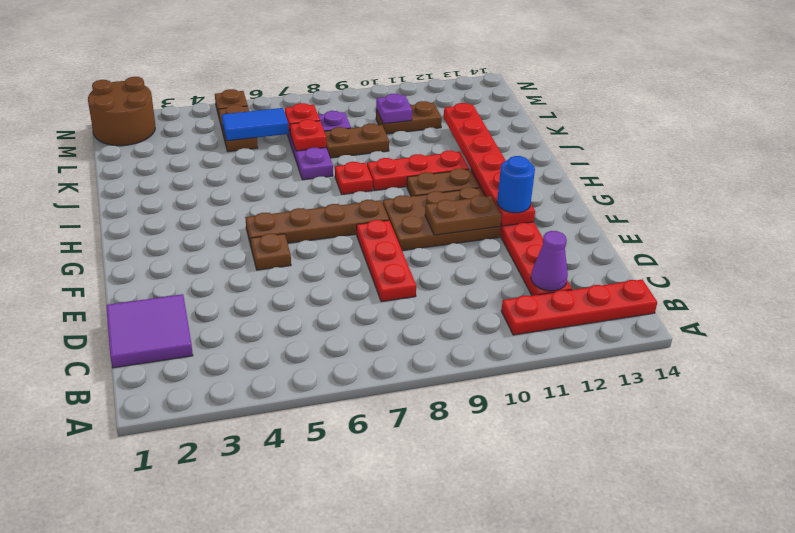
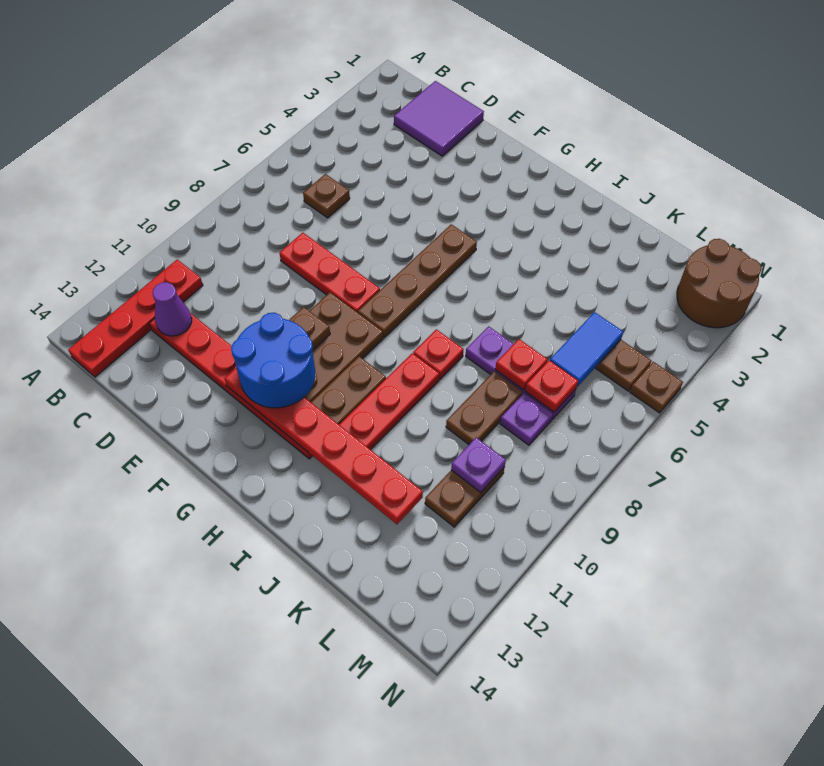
brown 1x1 plate [251,234,291,270] -> brown 1x1 plate moved to [303,174,350,218]
blue 1x1 round brick [497,156,535,213] -> blue 2x2 round brick [231,313,315,408]

